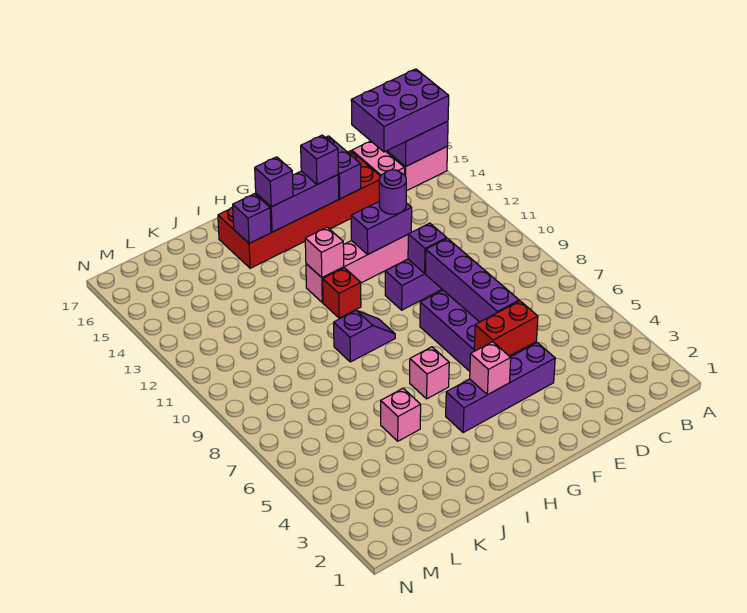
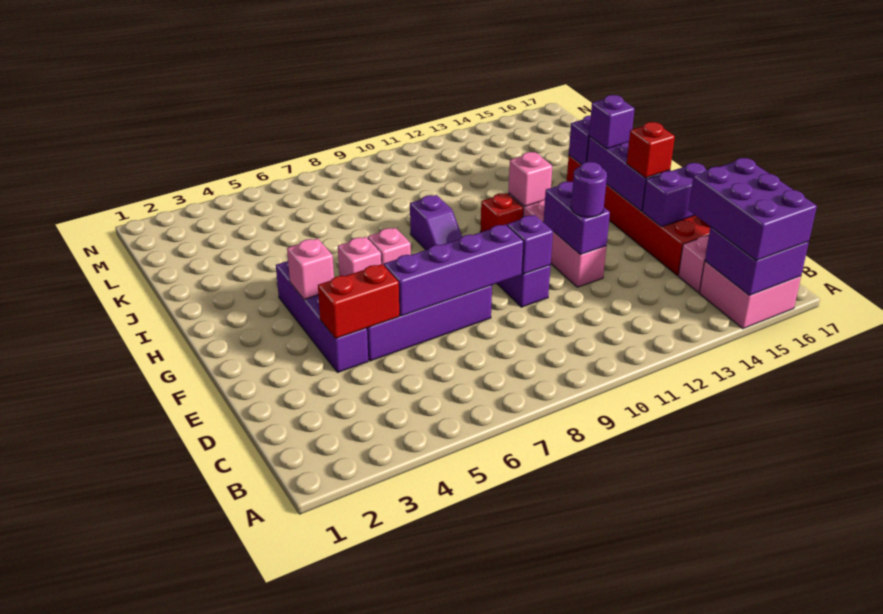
red 1x2 brick [474,301,538,356] -> red 1x2 brick turned to [318,264,399,339]
purple 1x1 brick [301,135,338,184] -> red 1x1 brick [627,122,675,178]
pink 1x1 brick [381,388,421,441] -> pink 1x1 brick moved to [367,228,411,265]

